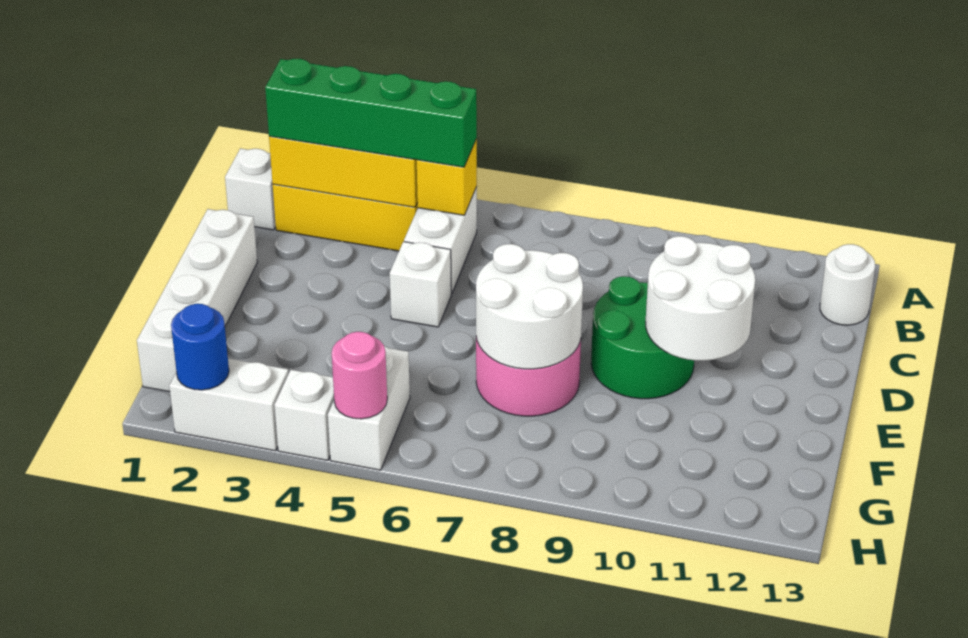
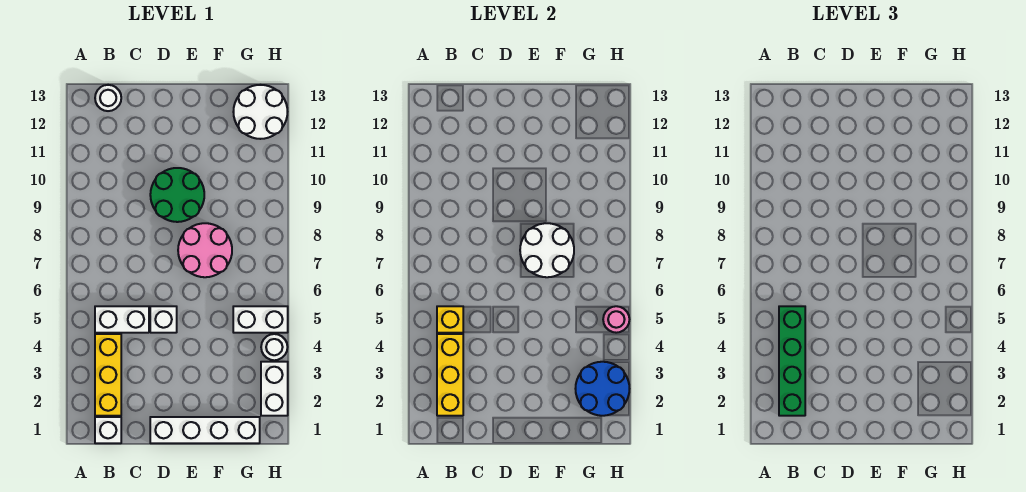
white 2x2 round brick [646,236,755,361] -> white 2x2 round brick moved to [233,85,287,139]
blue 1x1 round brick [171,304,229,390] -> blue 2x2 round brick [575,362,629,416]
white 1x1 brick [275,370,334,460] -> white 1x1 round brick [261,334,287,360]

